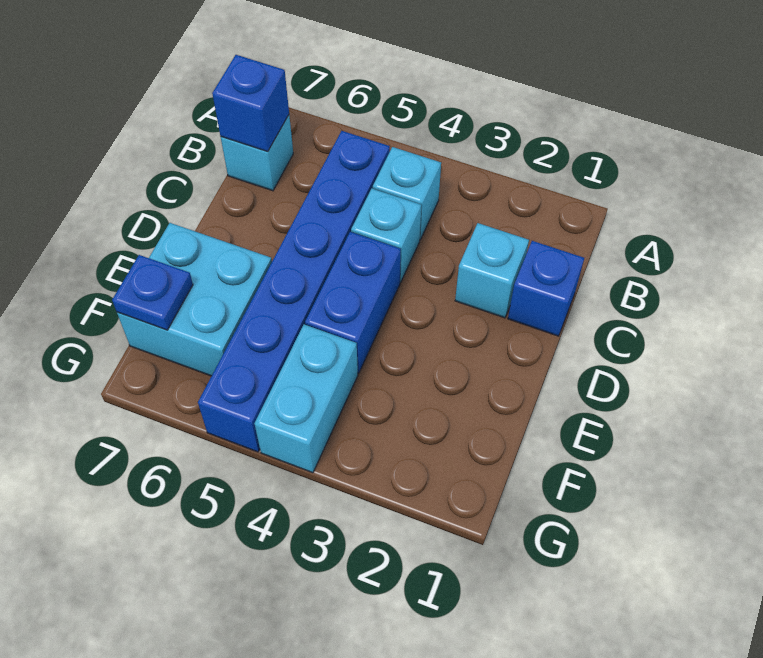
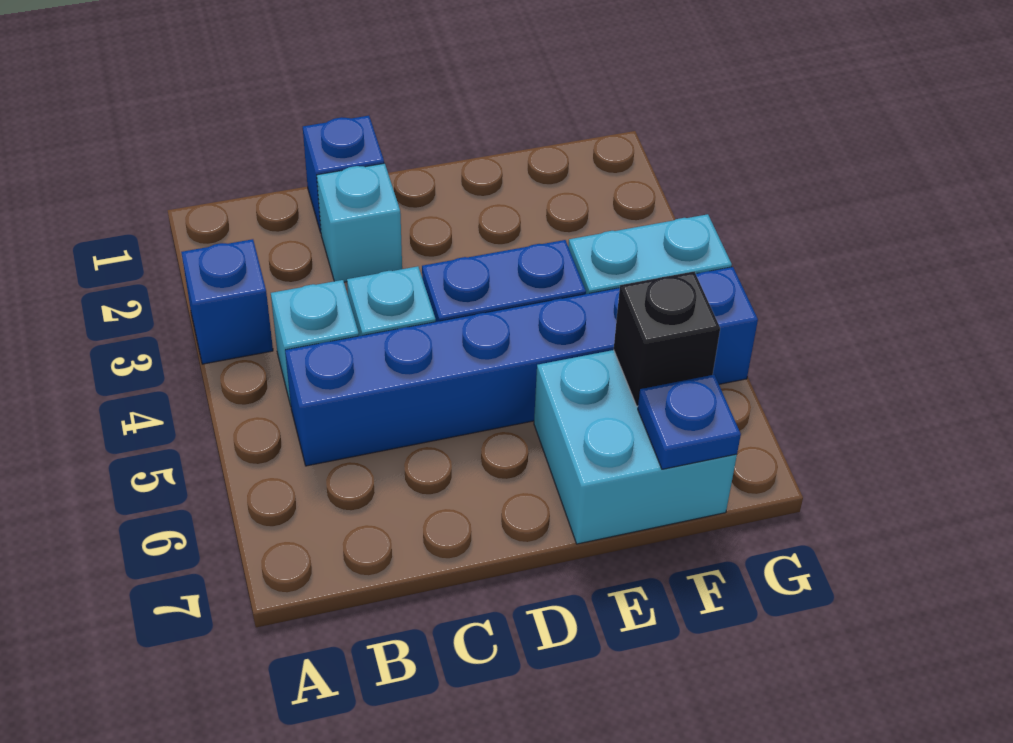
cyan 1x1 brick [221,115,293,191] -> none
blue 1x1 brick [212,55,289,151] -> blue 1x1 brick moved to [181,239,273,364]
none -> black 1x1 brick [614,271,720,406]

